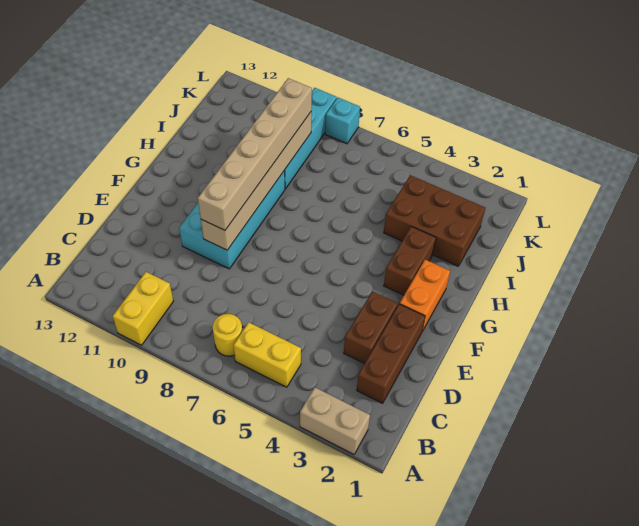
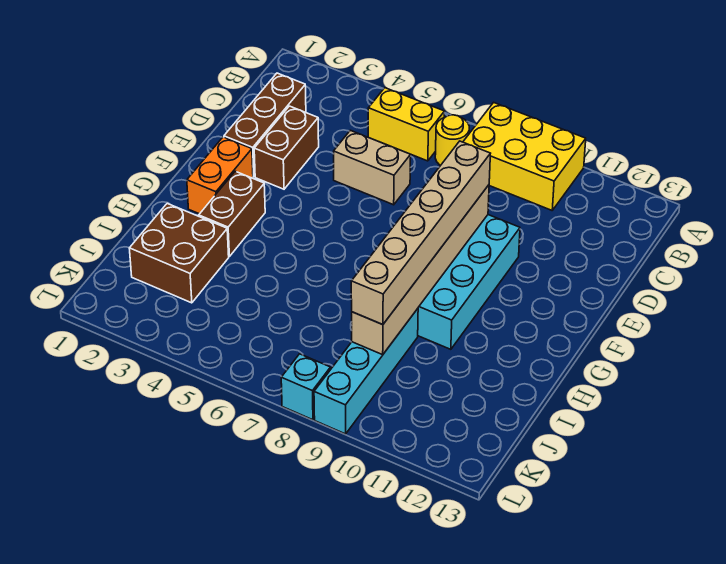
tan 1x2 brick [300,387,370,454] -> tan 1x2 brick moved to [334,130,411,205]
yellow 1x2 brick [113,272,173,345] -> yellow 2x3 brick [463,102,586,210]
brown 2x3 brick [384,175,485,266] -> brown 2x2 brick [129,203,229,303]

